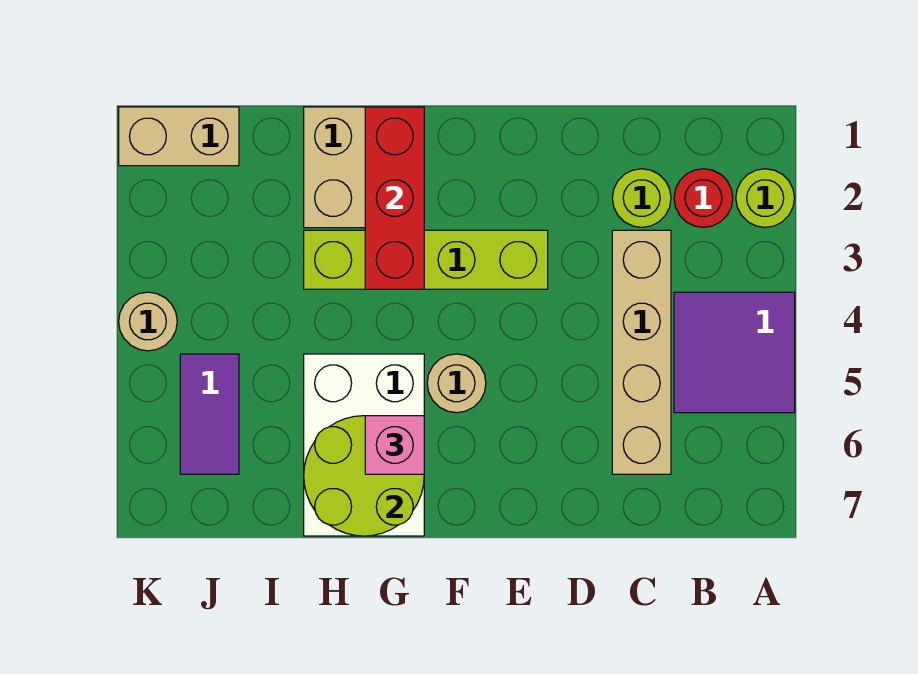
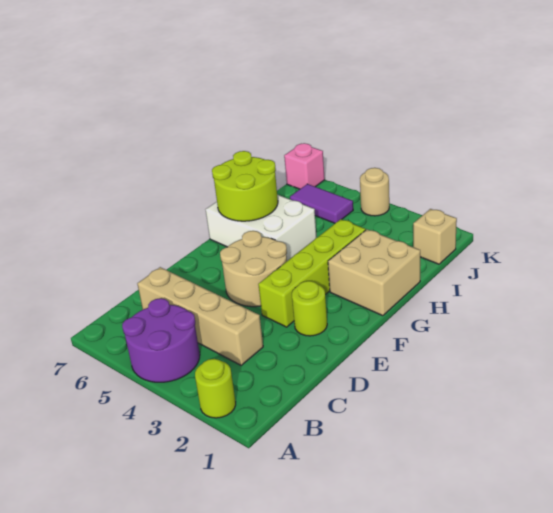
purple 2x2 tile [674,292,795,413] -> purple 2x2 round brick [122,298,200,382]
red 1x1 round brick [674,169,733,227] -> none
lime 1x1 round brick [612,169,671,227] -> lime 1x1 round brick moved to [292,281,327,336]
tan 1x1 round brick [427,354,486,413] -> tan 2x2 round brick [220,231,287,307]
red 1x3 brick [365,107,424,289] -> none
pink 1x1 brick [365,416,424,474] -> pink 1x1 brick moved to [284,143,325,189]
tan 1x2 brick [119,107,239,166] -> tan 1x1 brick [413,209,457,264]

